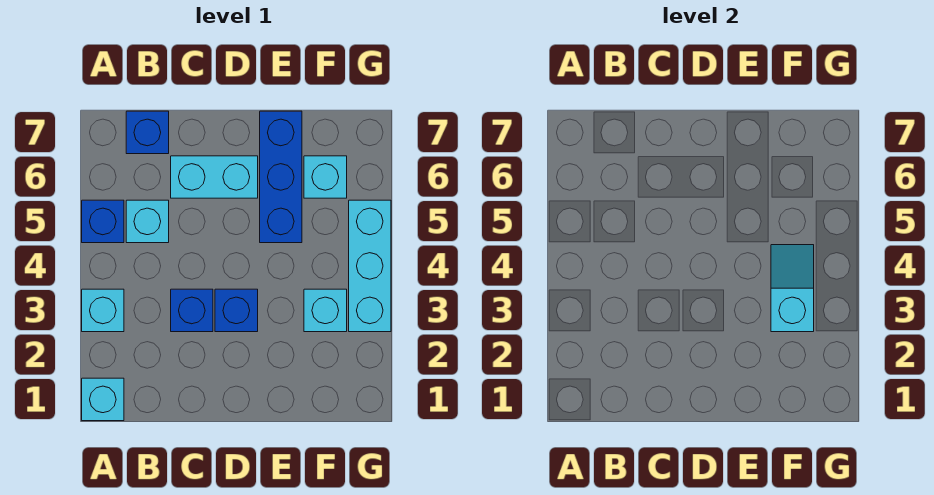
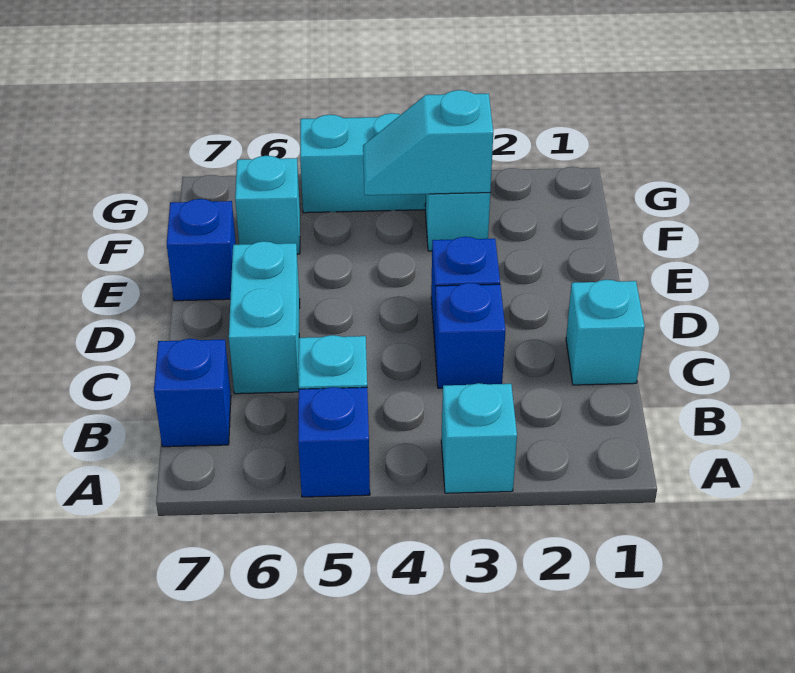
cyan 1x1 brick [82,378,124,421] -> cyan 1x1 brick moved to [566,280,645,385]
blue 1x3 brick [260,111,302,243] -> blue 1x1 brick [167,199,236,301]

